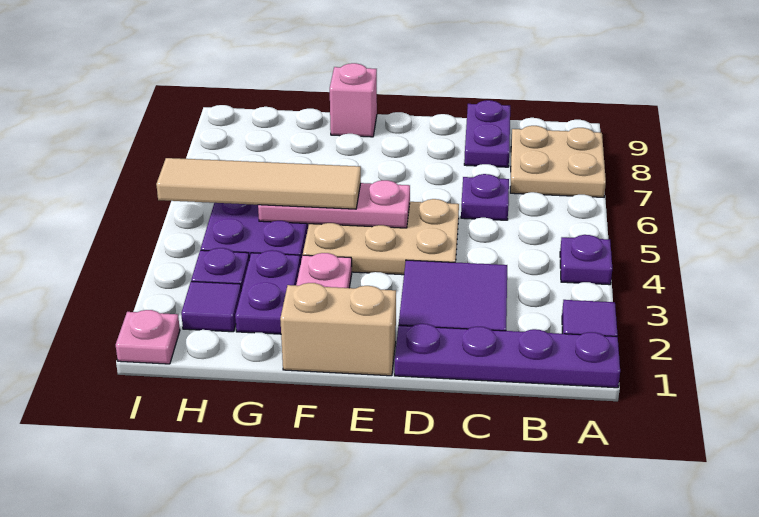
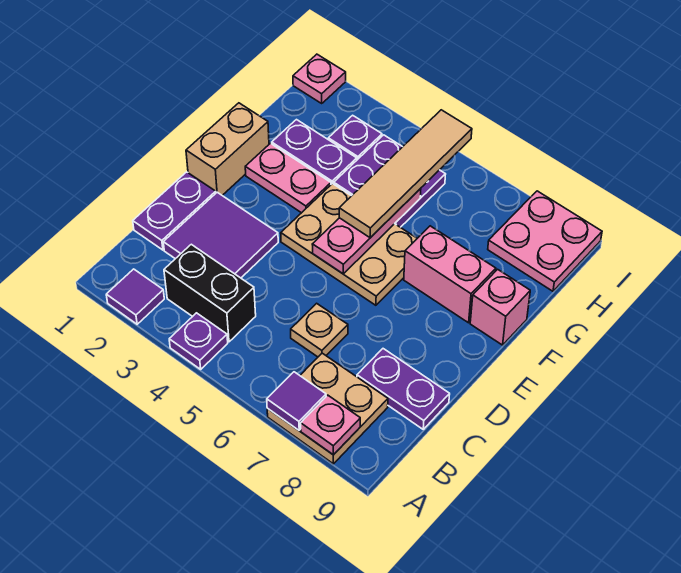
purple 1x4 plate [395,324,620,388] -> purple 1x2 plate [133,172,216,250]
none -> pink 1x1 plate [301,395,360,455]
none -> black 1x2 brick [164,244,256,342]
purple 1x1 plate [461,174,509,220] -> tan 1x1 plate [291,303,348,357]
tan 2x3 plate [303,199,459,275] -> tan 2x3 plate turned to [281,183,417,305]
none -> pink 1x2 brick [404,226,496,323]
purple 1x1 tile [181,281,241,332] -> purple 1x1 tile moved to [267,372,326,430]
none -> pink 2x2 plate [488,191,602,291]

